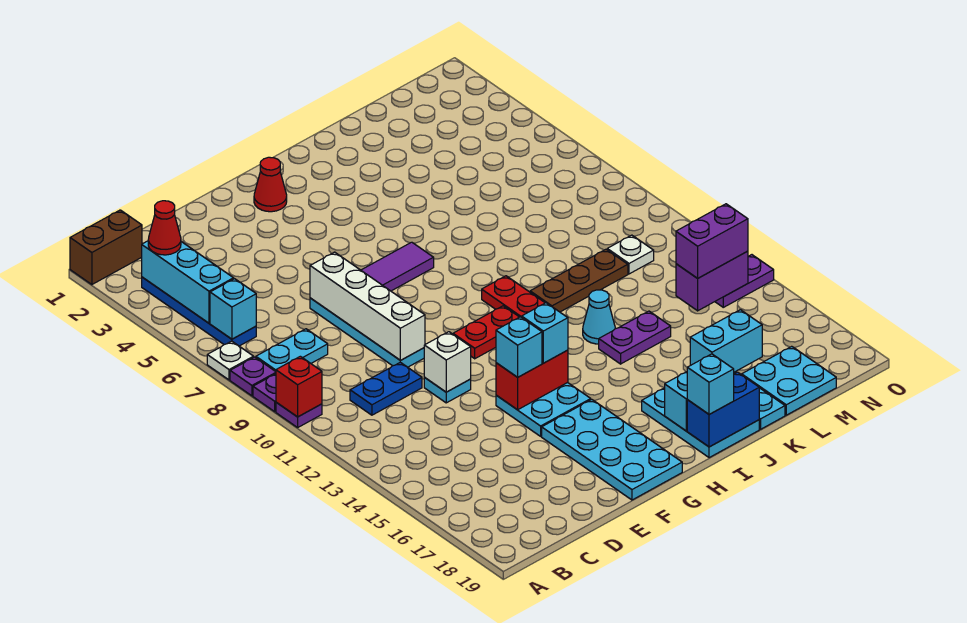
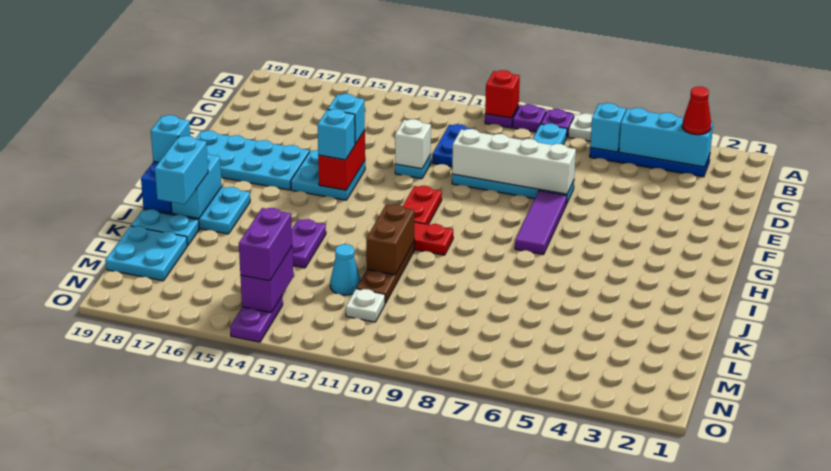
brown 1x2 brick [70,210,142,285] -> brown 1x2 brick moved to [366,204,414,275]
red 1x1 cone [254,157,287,212] -> none
cyan 1x1 cone [583,290,615,344] -> cyan 1x1 cone moved to [330,244,360,295]

